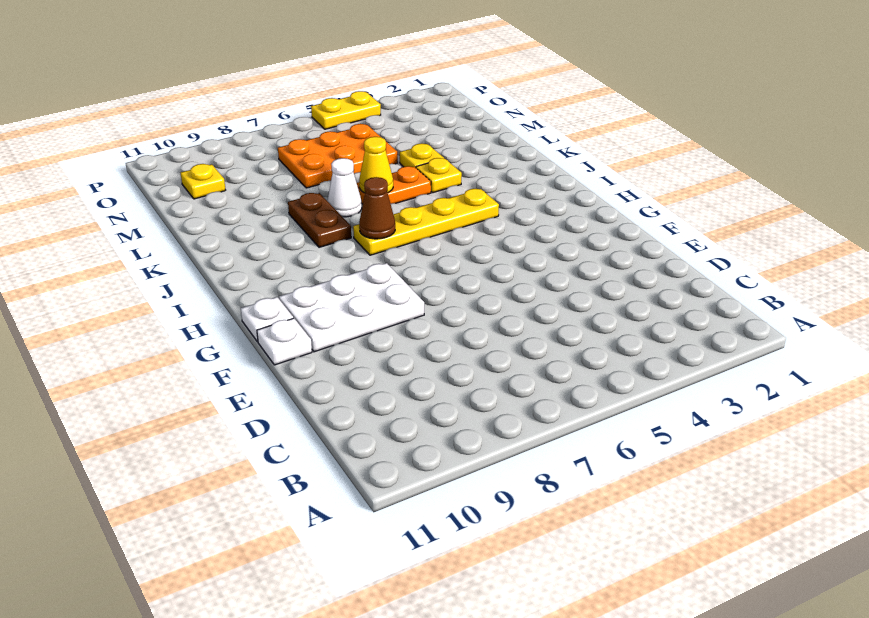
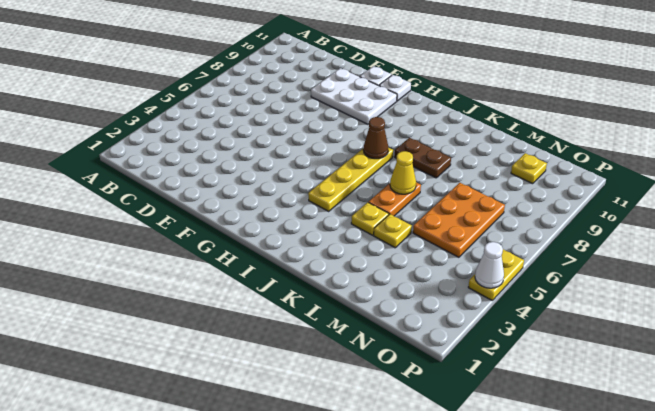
white 2x3 plate [279,263,424,352] -> white 2x3 plate turned to [311,68,397,124]
white 1x1 cone [328,158,362,217] -> white 1x1 cone moved to [475,242,504,288]

